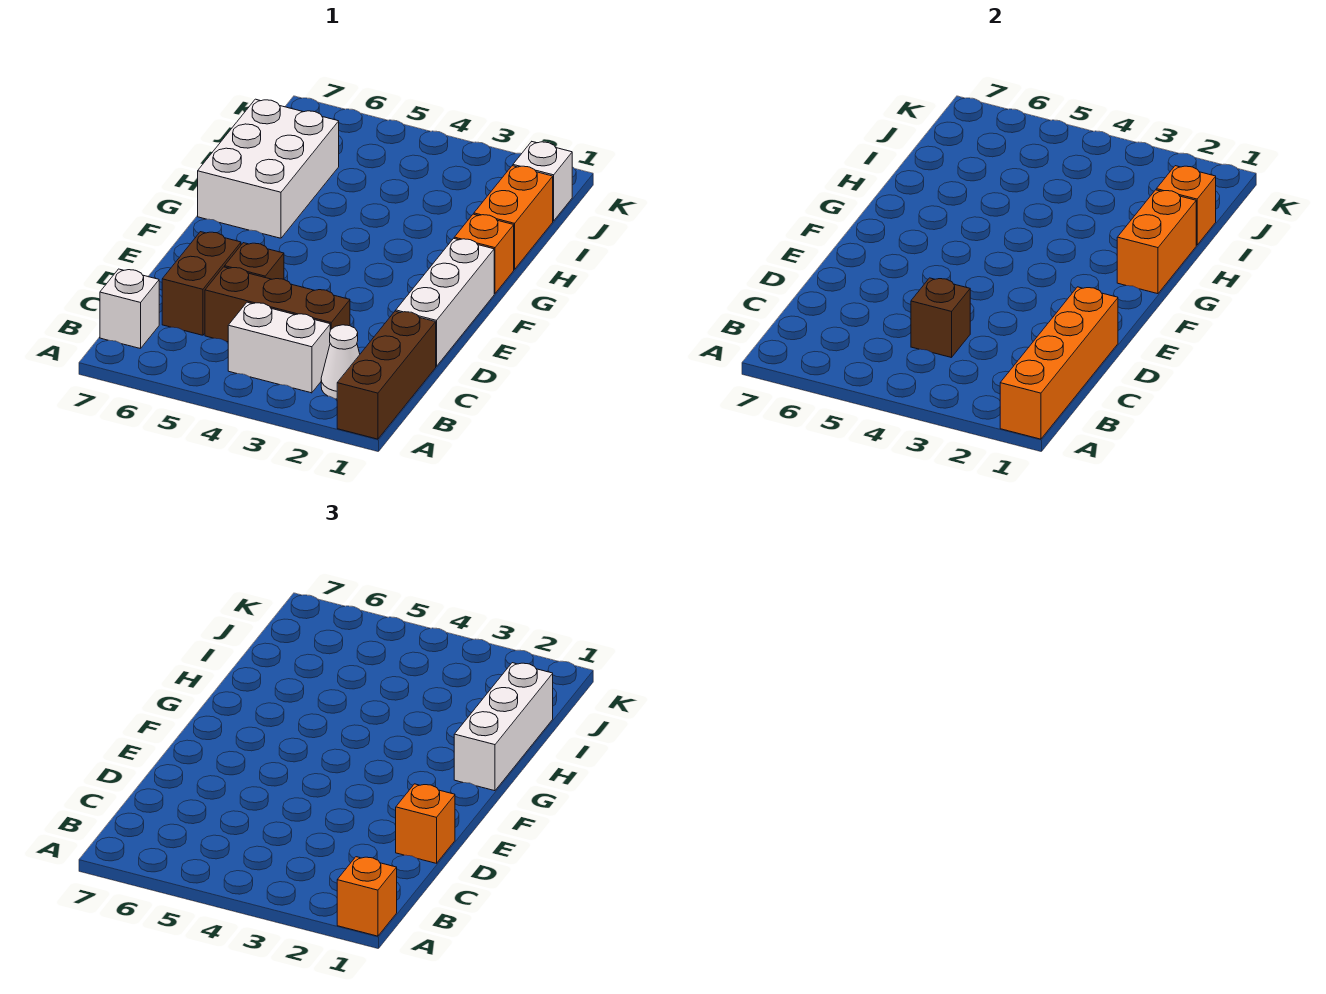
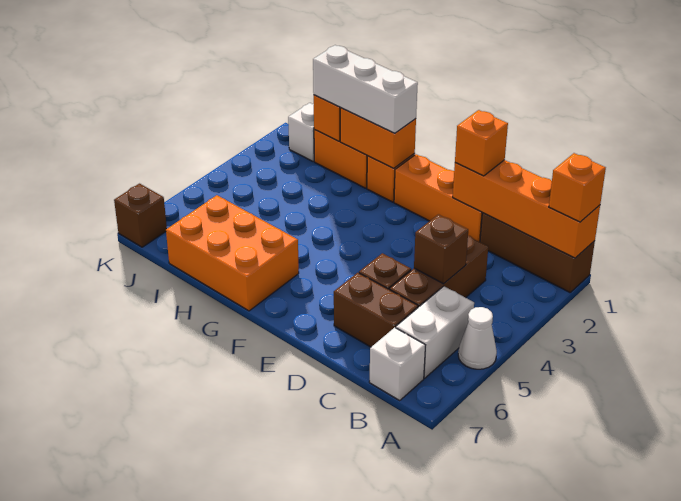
white 1x1 cone [321,325,360,399] -> white 1x1 cone moved to [458,307,497,369]
white 1x2 brick [228,302,330,393] -> white 1x2 brick moved to [396,286,474,378]
white 1x3 brick [396,238,494,366] -> orange 1x3 brick [394,154,482,242]
white 2x3 brick [198,99,339,238] -> orange 2x3 brick [166,195,299,311]
none -> brown 1x1 brick [114,184,167,247]

